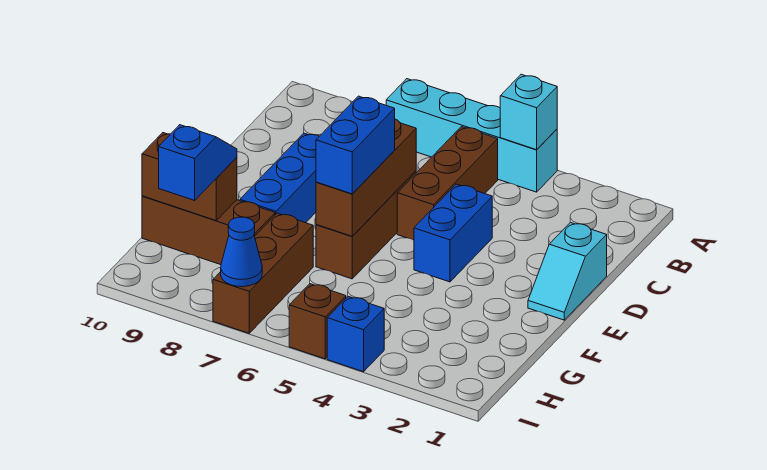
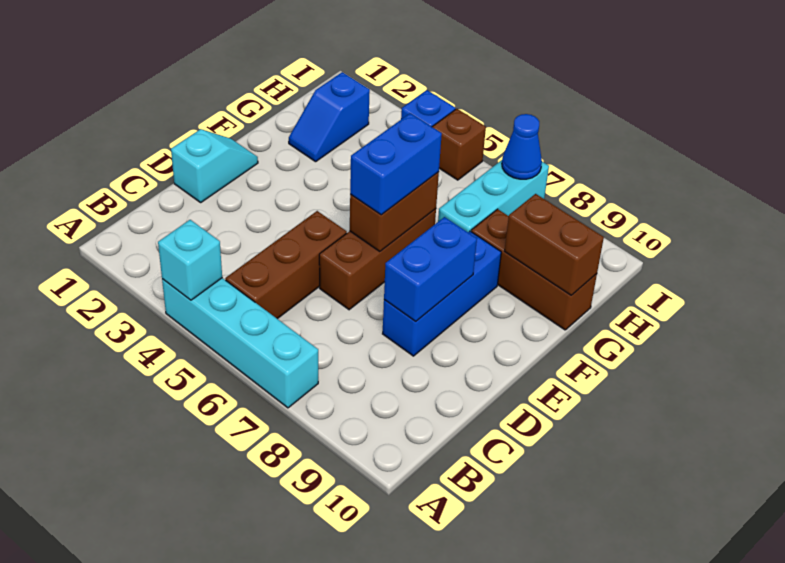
blue 1x2 brick [414,184,492,282] -> blue 1x2 brick moved to [384,217,477,321]
brown 1x3 brick [316,119,416,236] -> brown 1x2 brick [350,172,439,252]
brown 1x3 brick [213,213,313,333] -> cyan 1x3 brick [438,160,549,232]
blue 1x2 slope [159,125,237,201] -> blue 1x2 slope moved to [289,72,370,162]

